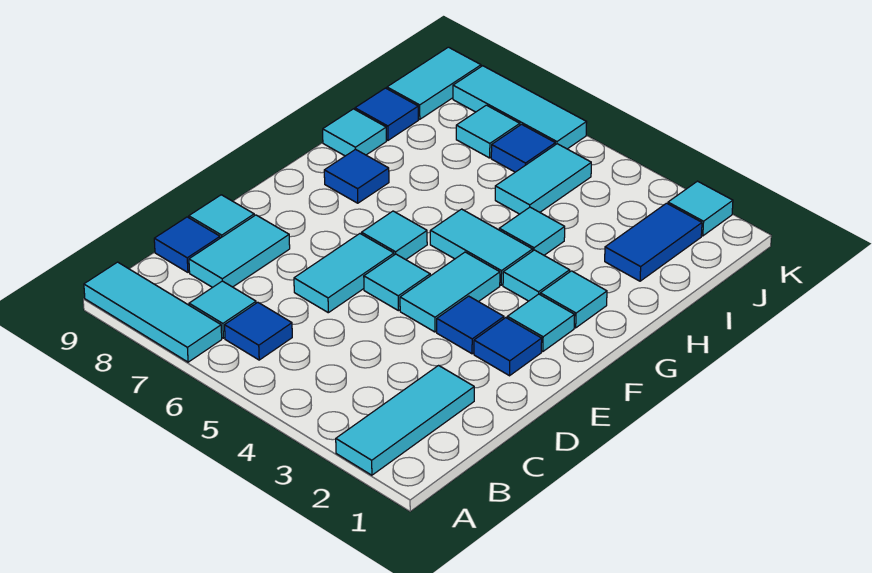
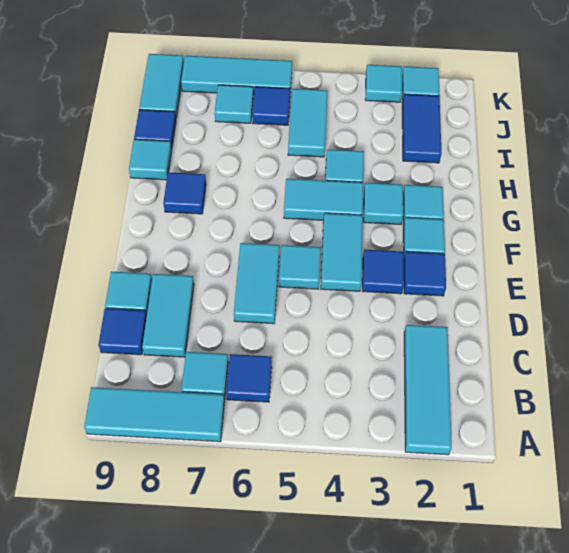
cyan 1x1 tile [362,211,427,260] -> cyan 1x1 tile moved to [365,65,402,102]

